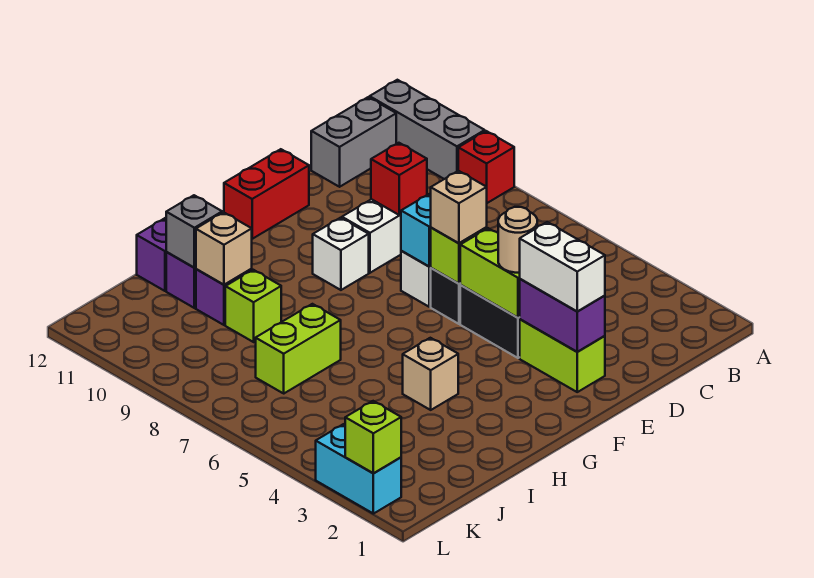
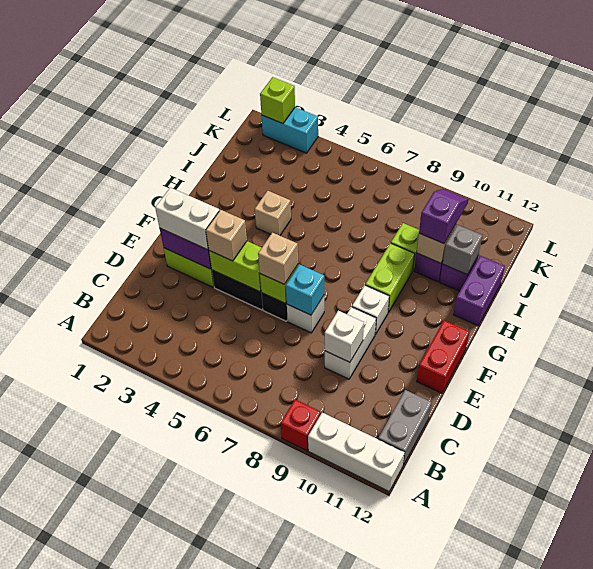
grey 1x3 brick [370,80,485,179] -> white 1x3 brick [308,413,405,491]
red 1x1 brick [371,143,427,215] -> white 1x1 brick [325,311,364,362]
tan 1x1 round brick [498,207,537,273] -> tan 1x1 brick [206,210,247,261]
lime 1x2 brick [256,304,341,393] -> lime 1x2 brick moved to [365,243,415,312]
none -> purple 1x2 slope [419,189,468,244]

